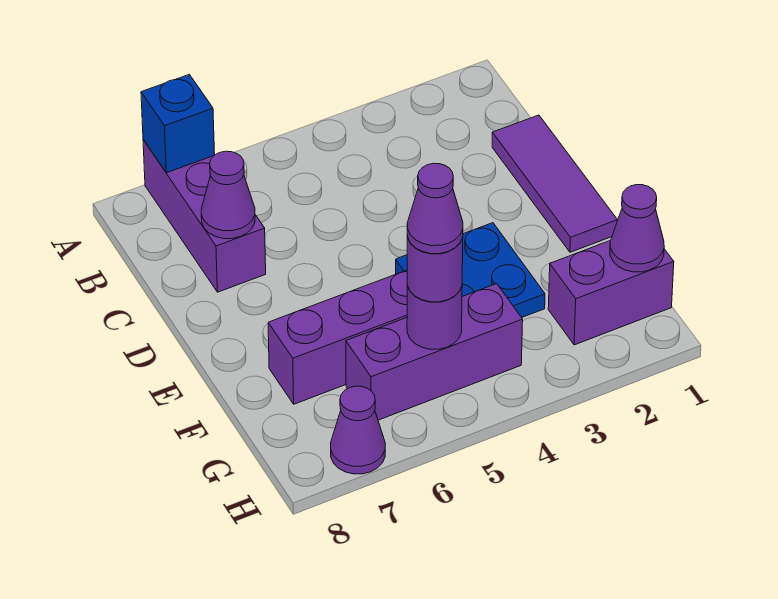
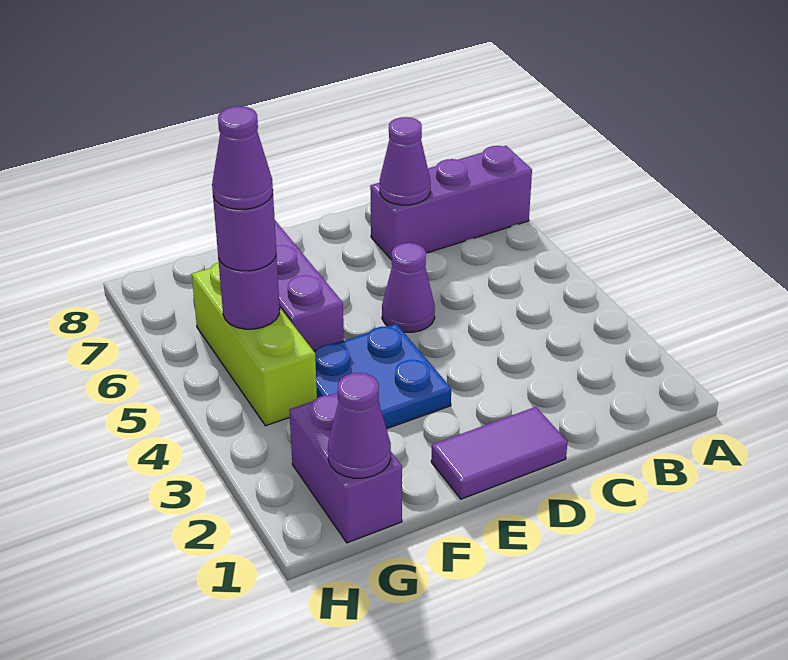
blue 1x1 brick [141,75,215,173] -> none
purple 1x3 tile [492,115,618,252] -> purple 1x2 tile [431,407,567,499]
purple 1x3 brick [346,284,523,420] -> lime 1x3 brick [192,262,317,426]
purple 1x1 cone [331,386,385,474] -> purple 1x1 cone moved to [382,243,435,332]

